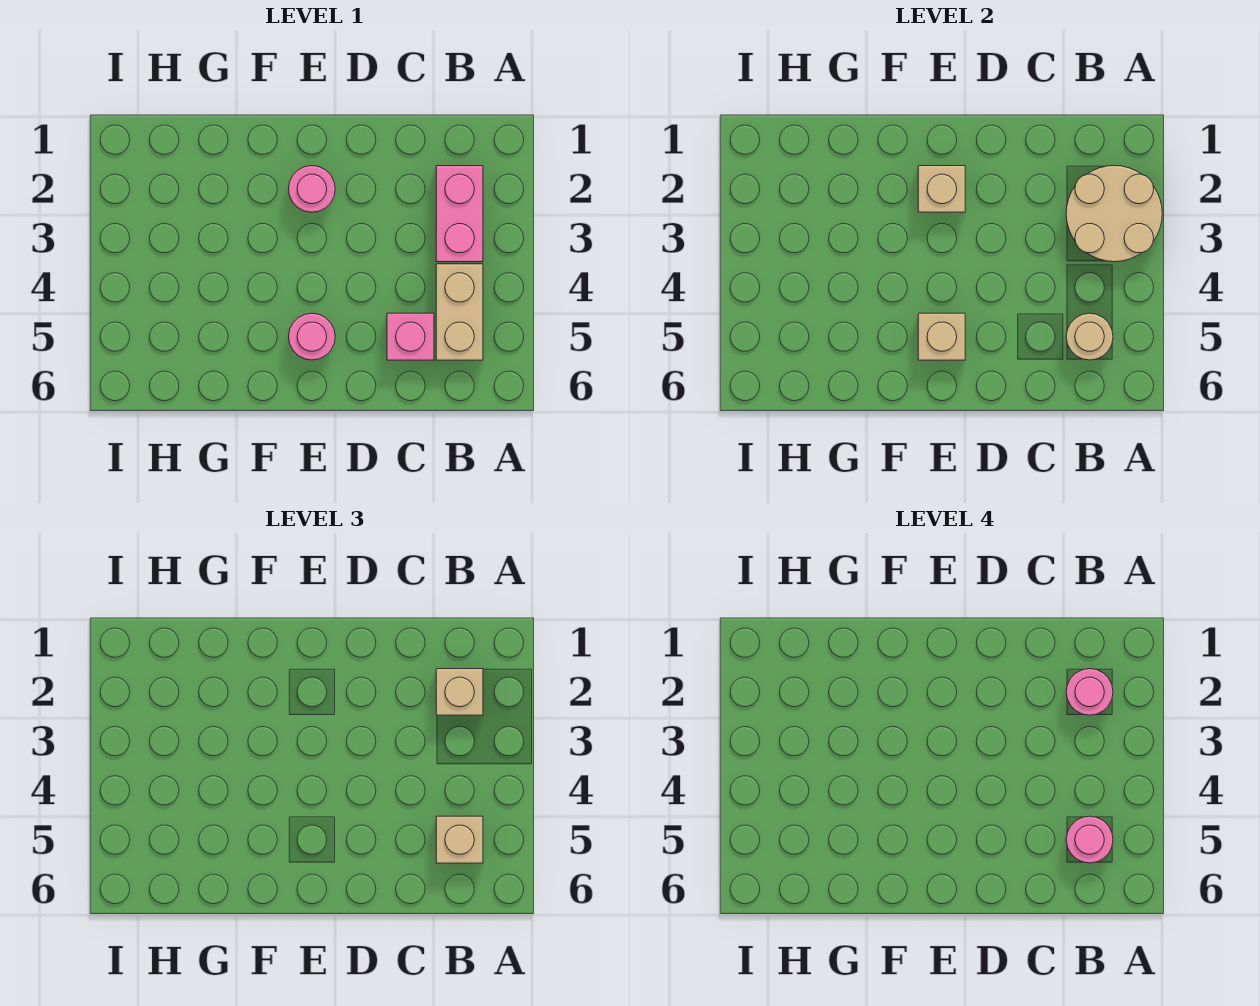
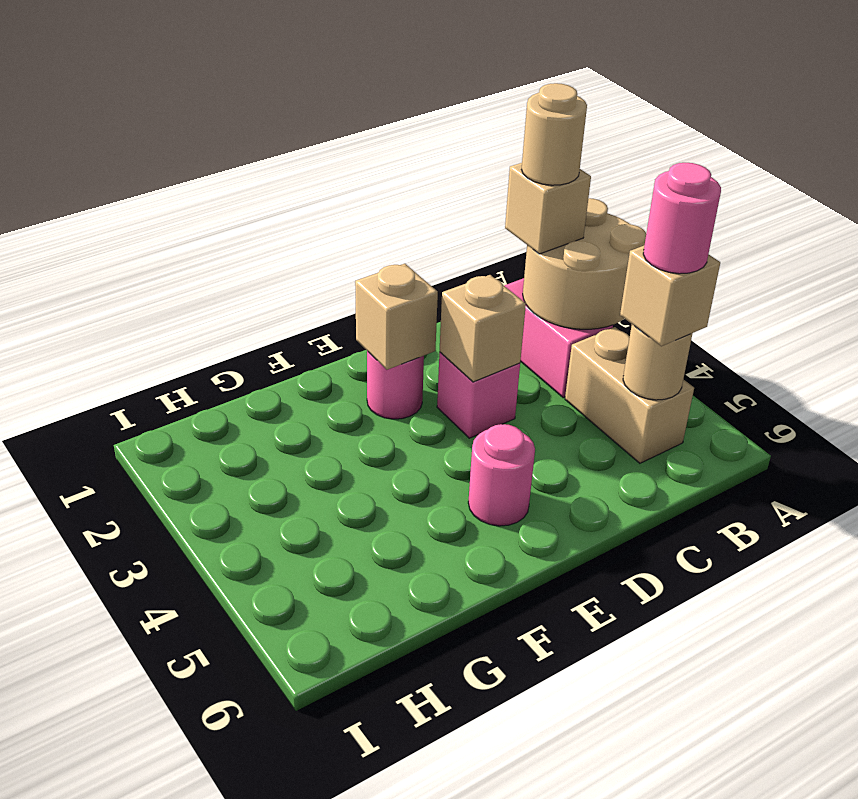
pink 1x1 round brick [1066,669,1113,715] -> tan 1x1 round brick [522,83,587,185]
pink 1x1 brick [387,313,434,360] -> pink 1x1 brick moved to [437,353,520,438]
tan 1x1 brick [918,313,965,360] -> tan 1x1 brick moved to [440,275,526,382]

